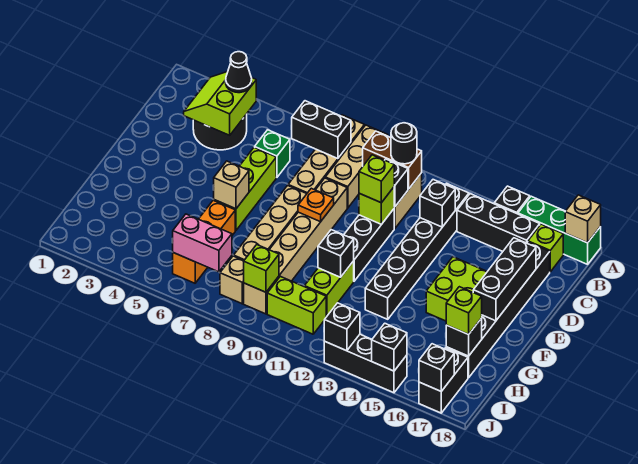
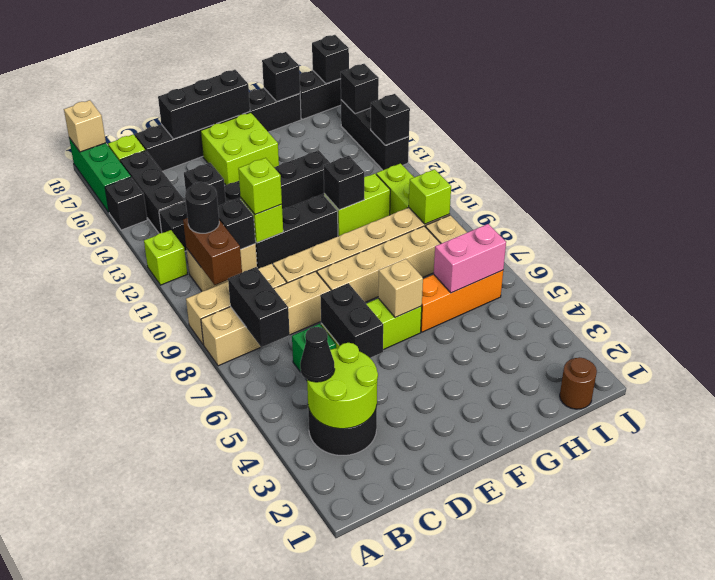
lime 2x2 slope [184,72,256,135] -> lime 2x2 round brick [307,343,378,429]
none -> black 1x2 brick [320,283,383,358]
orange 1x1 plate [298,188,334,222] -> none
lime 1x1 brick [446,287,482,334] -> lime 1x1 brick moved to [144,230,187,285]
none -> brown 1x1 round brick [560,357,597,409]
pink 1x2 brick [172,214,232,272] -> pink 1x2 brick turned to [434,224,506,293]

